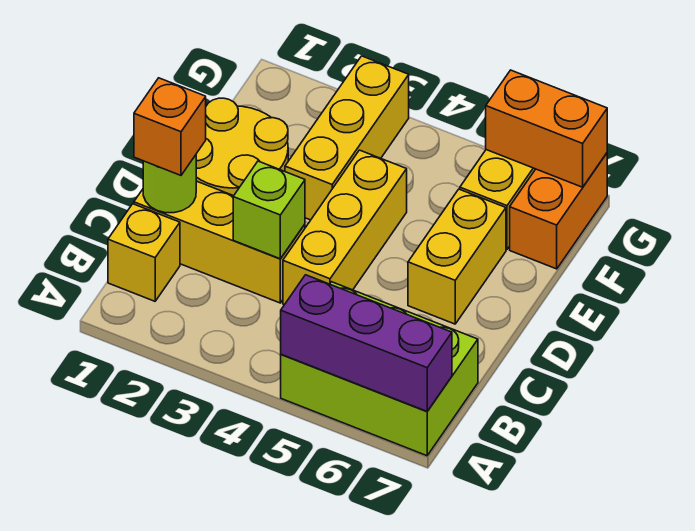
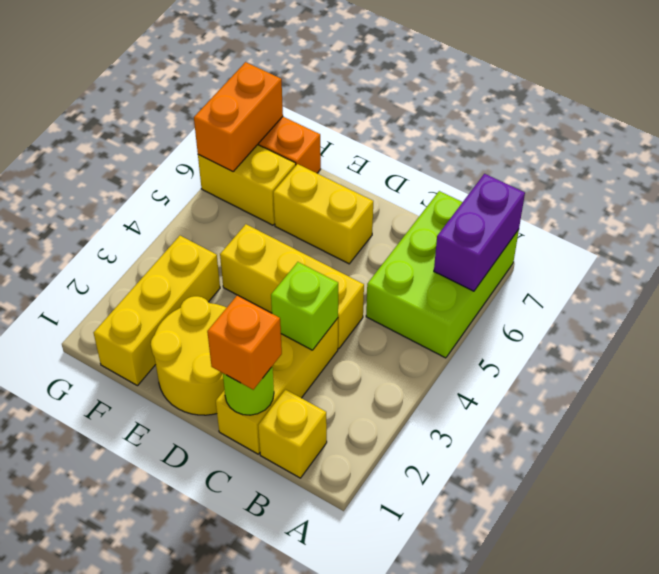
purple 1x3 brick [281,275,452,411] -> purple 1x2 brick [434,174,525,291]
yellow 1x3 brick [285,56,409,220] -> yellow 1x3 brick turned to [94,236,220,386]

